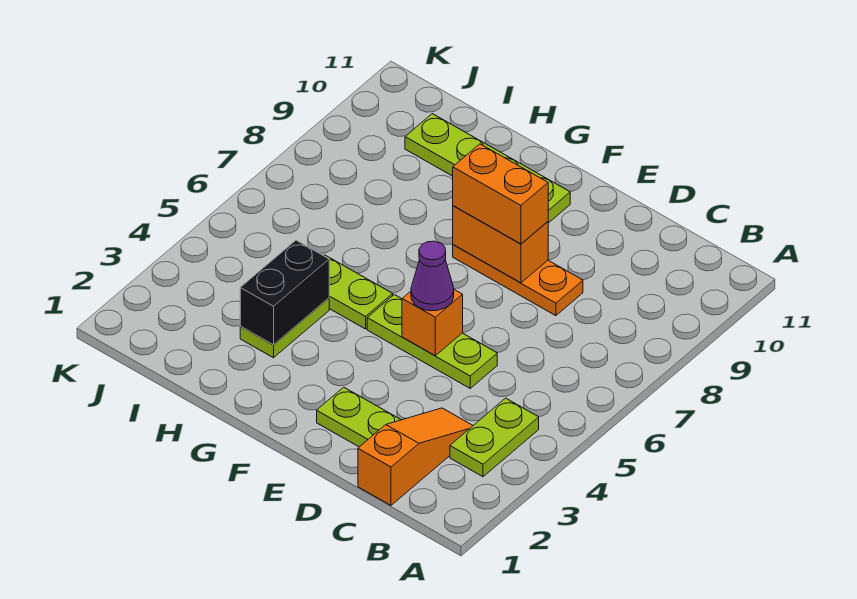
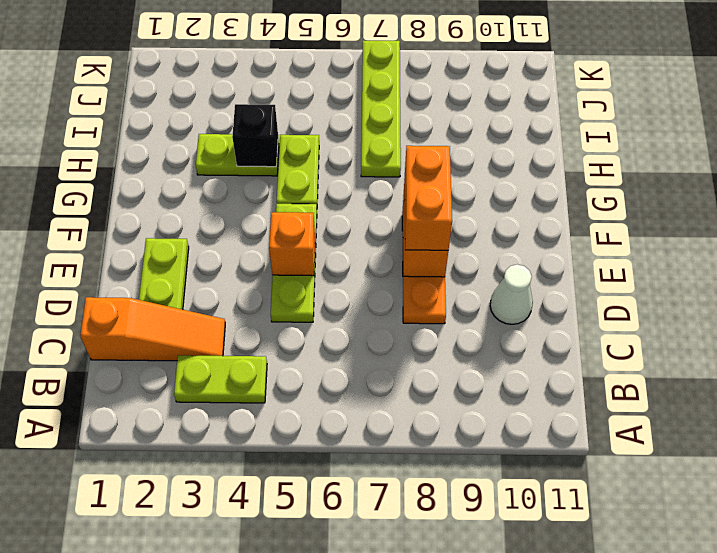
none -> white 1x1 cone [490,264,533,324]
purple 1x1 cone [411,241,454,311] -> none
lime 1x4 plate [405,114,570,223] -> lime 1x4 plate moved to [361,40,401,177]
black 1x2 brick [240,240,329,345] -> black 1x1 brick [232,104,278,167]

